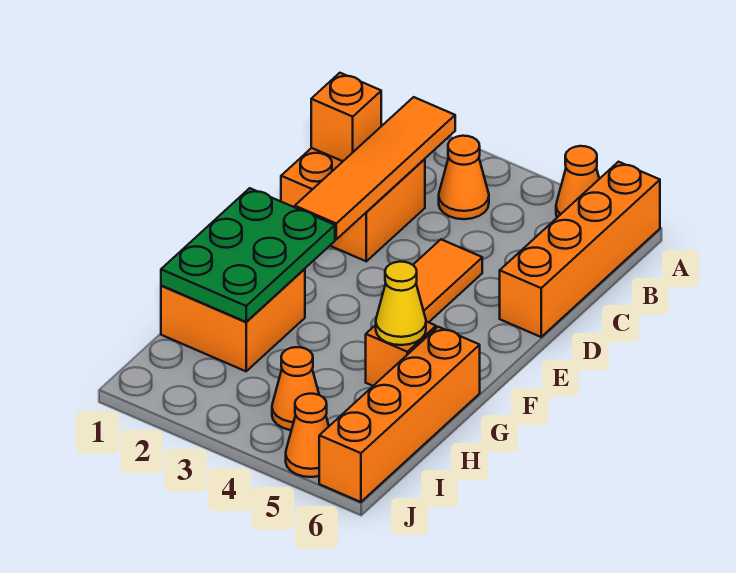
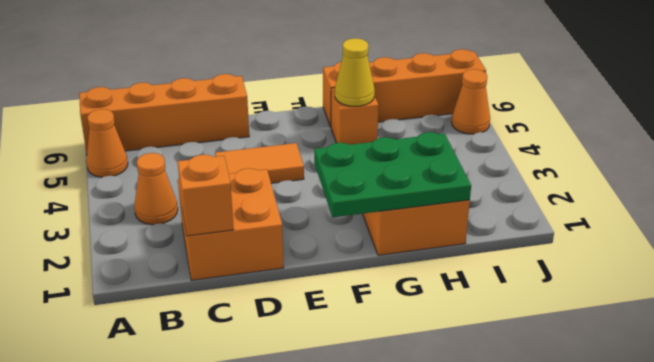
orange 1x4 tile [295,97,455,239] -> none
orange 1x1 cone [272,347,319,430] -> none

